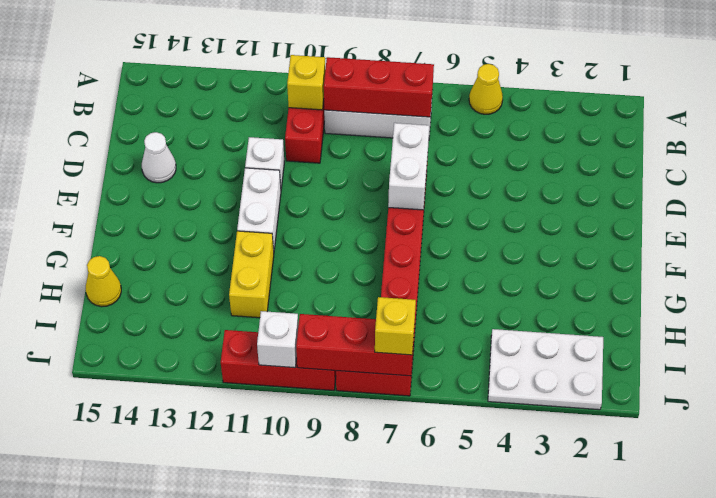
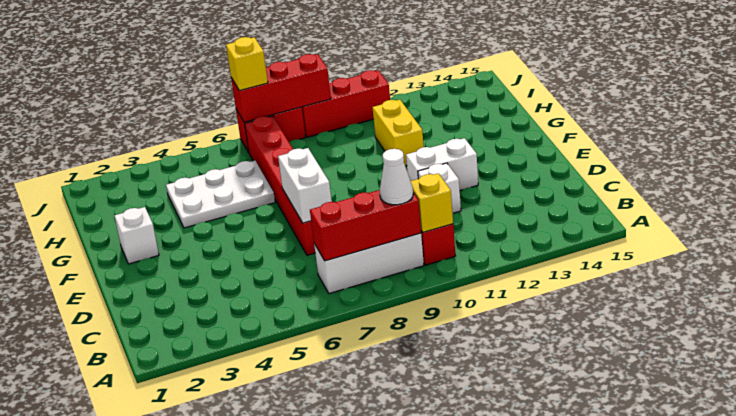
yellow 1x1 cone [469,64,503,114] -> none
white 1x1 cone [142,132,176,183] -> white 1x1 cone moved to [380,149,413,205]
white 1x2 brick [237,168,281,250] -> white 1x2 brick turned to [406,138,478,190]
yellow 1x1 cone [86,256,121,307] -> none
white 2x3 plate [488,329,603,410] -> white 2x3 plate moved to [166,161,275,228]
white 1x1 brick [257,311,298,368] -> white 1x1 brick moved to [114,207,159,264]

